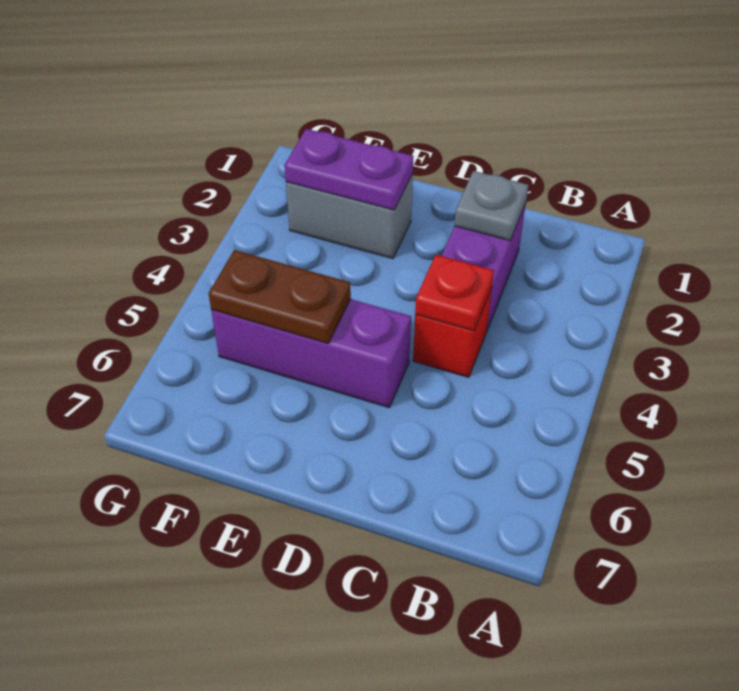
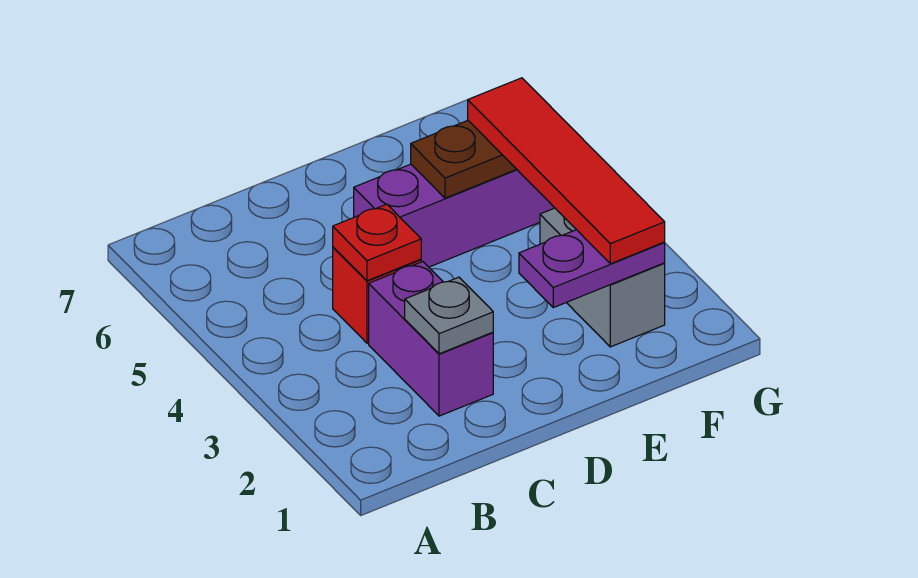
grey 1x2 brick [286,174,413,259] -> grey 1x2 brick turned to [540,208,665,347]
none -> red 1x4 tile [468,78,665,264]

